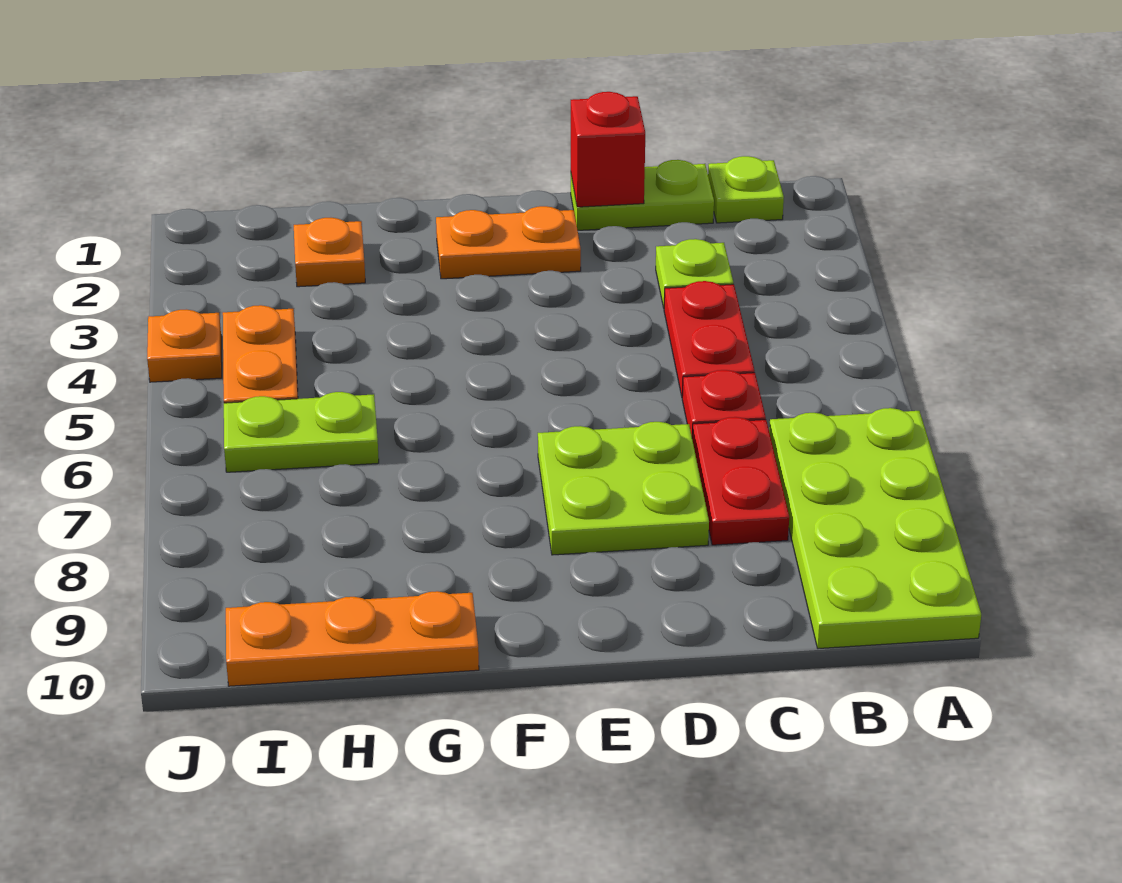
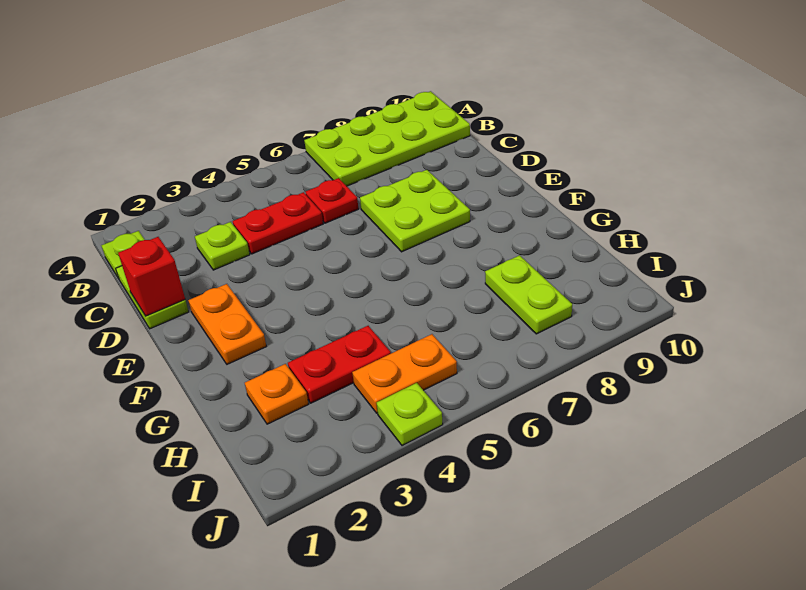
red 1x2 plate [692,417,789,545] -> red 1x2 plate moved to [288,326,391,403]
orange 1x3 plate [226,591,479,686] -> none
lime 1x2 plate [224,392,379,472] -> lime 1x2 plate moved to [485,255,572,334]
orange 1x1 plate [147,309,222,382] -> lime 1x1 plate [377,383,443,446]

